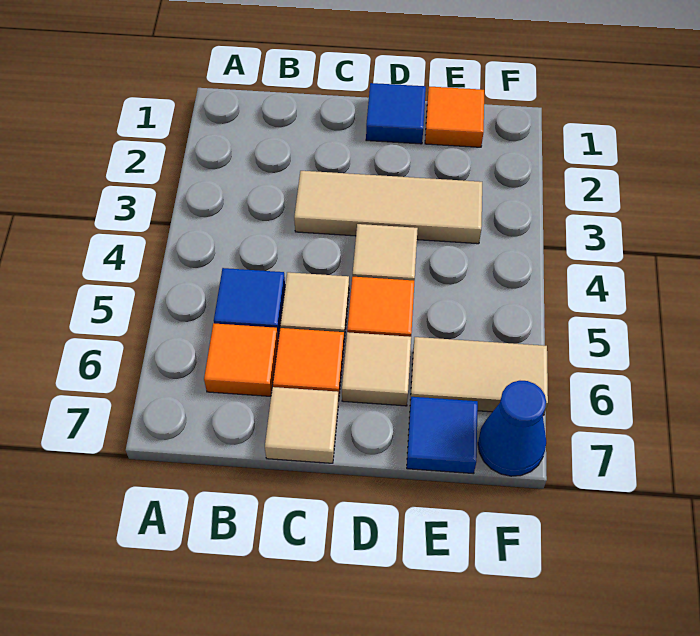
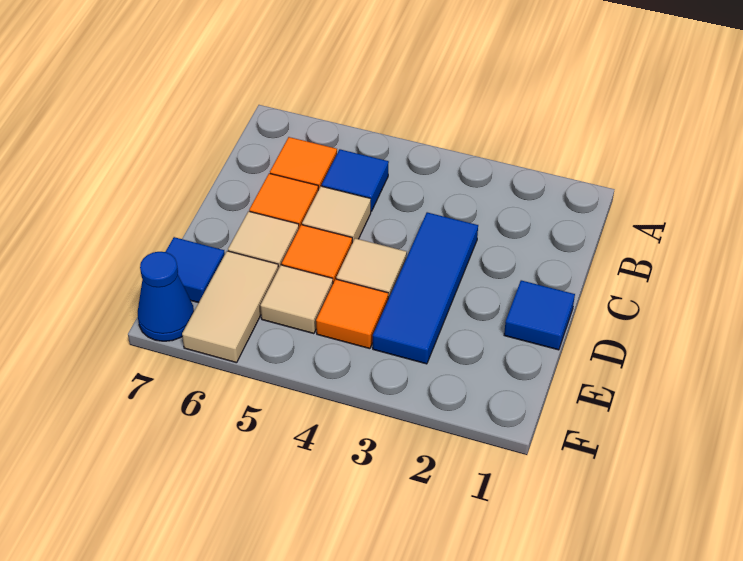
tan 1x3 tile [294,171,482,244] -> blue 1x3 tile [373,212,478,364]
tan 1x1 tile [265,387,338,463] -> tan 1x1 tile moved to [260,265,333,334]
orange 1x1 tile [425,86,484,147] -> orange 1x1 tile moved to [316,279,388,349]

